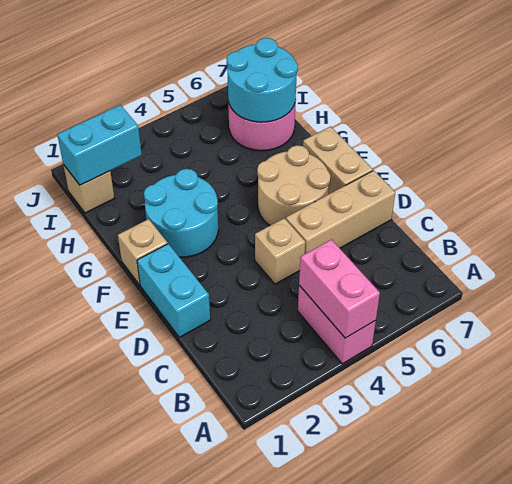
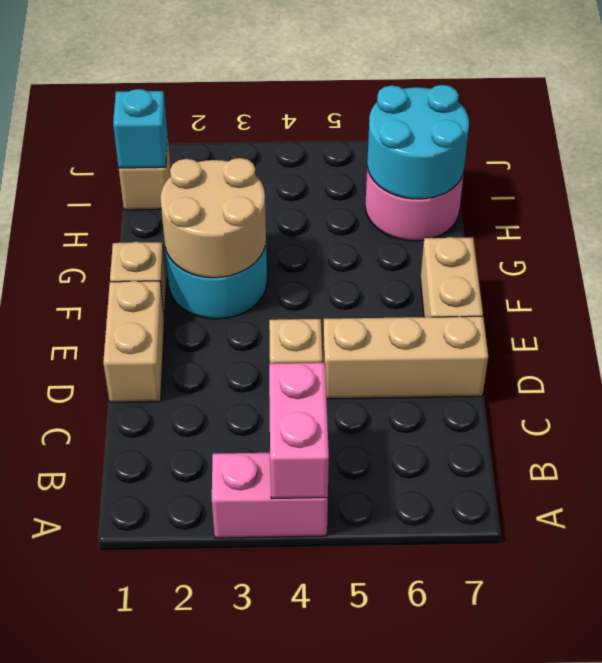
pink 1x2 brick [298,285,376,364] -> pink 1x2 brick turned to [212,453,328,538]
cyan 1x2 brick [137,244,210,337] -> tan 1x2 brick [103,281,165,402]
tan 2x2 round brick [257,145,331,225] -> tan 2x2 round brick moved to [160,158,266,278]
cyan 1x2 brick [57,105,142,185] -> cyan 1x1 brick [113,89,168,168]

